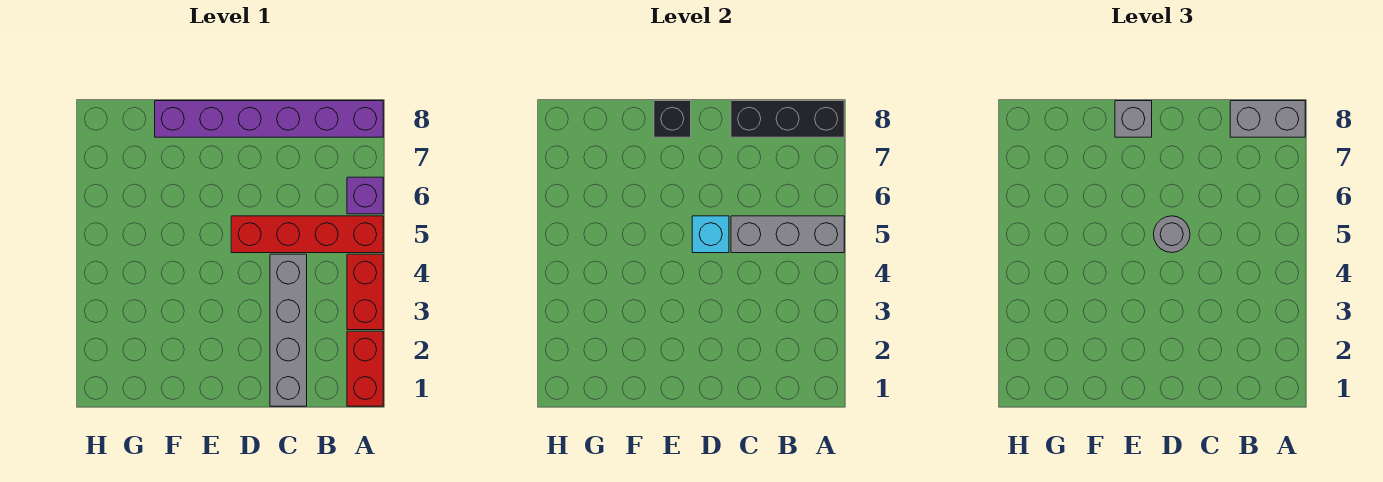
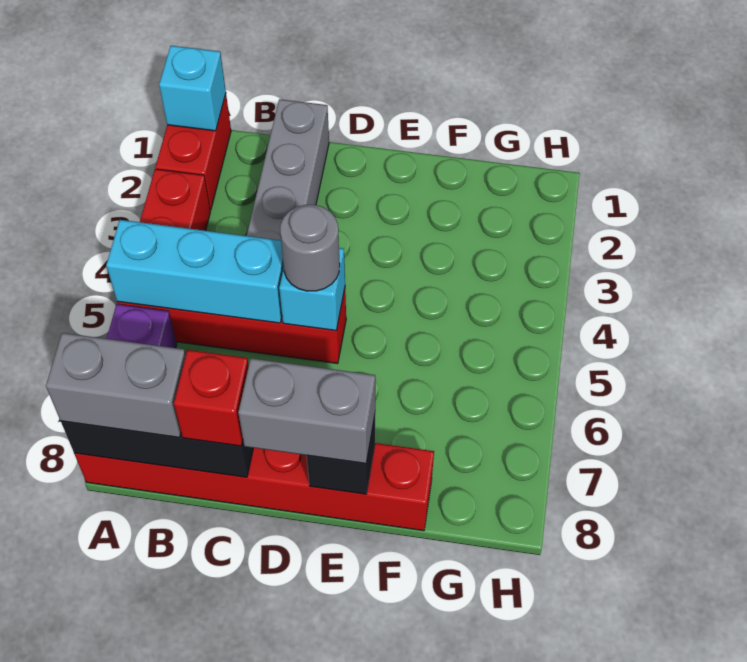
none -> cyan 1x1 brick [159,46,226,131]
grey 1x3 brick [731,216,844,253] -> cyan 1x3 brick [106,220,284,323]
purple 1x6 brick [155,101,383,137] -> red 1x6 brick [74,443,434,531]
none -> red 1x1 brick [174,350,249,446]
grey 1x1 brick [1115,101,1152,137] -> grey 1x2 brick [238,358,375,464]

